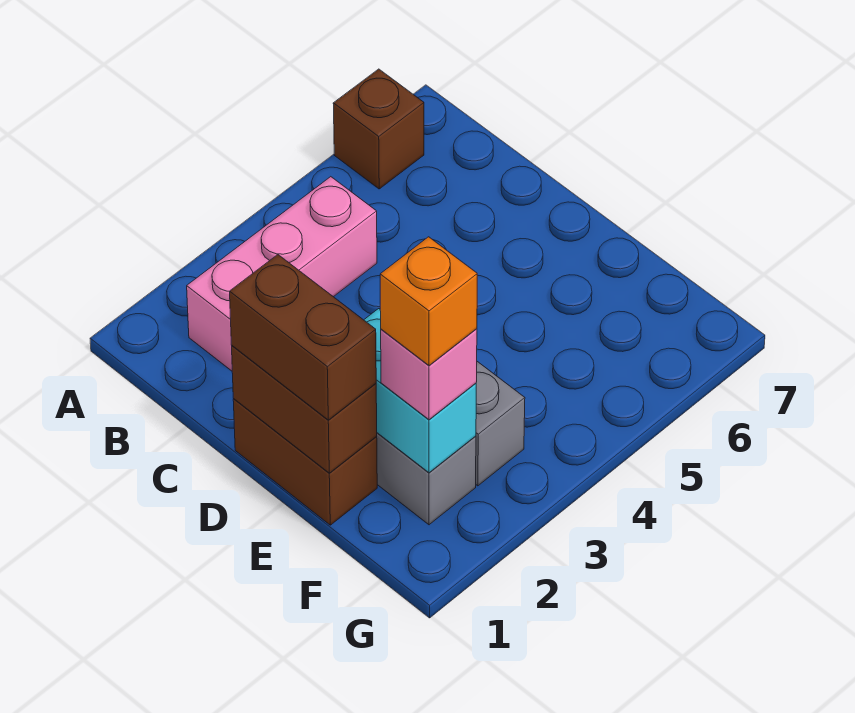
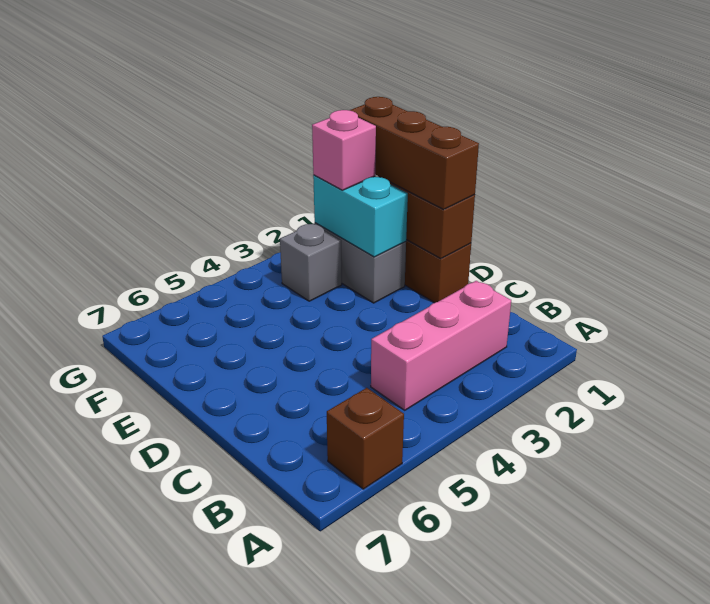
brown 1x2 brick [230,255,376,420] -> brown 1x3 brick [350,97,479,209]
orange 1x1 brick [380,237,477,365] -> none

